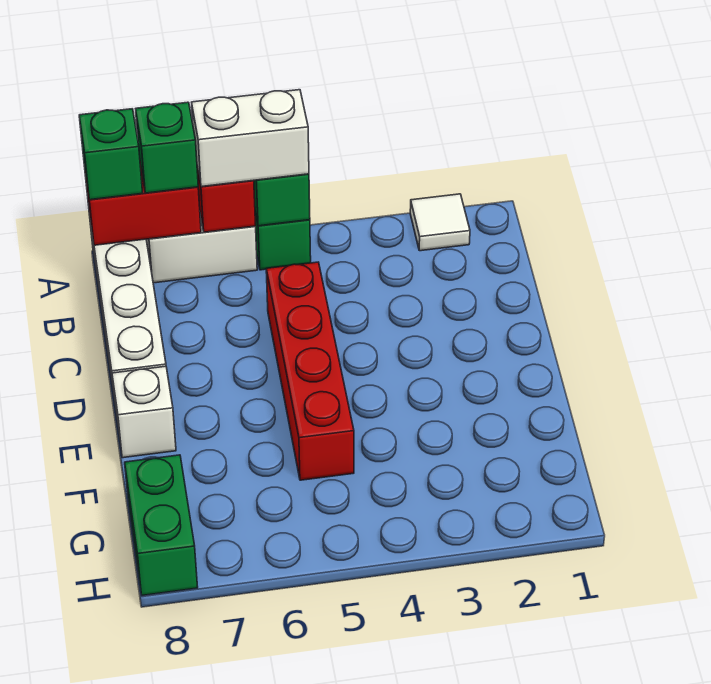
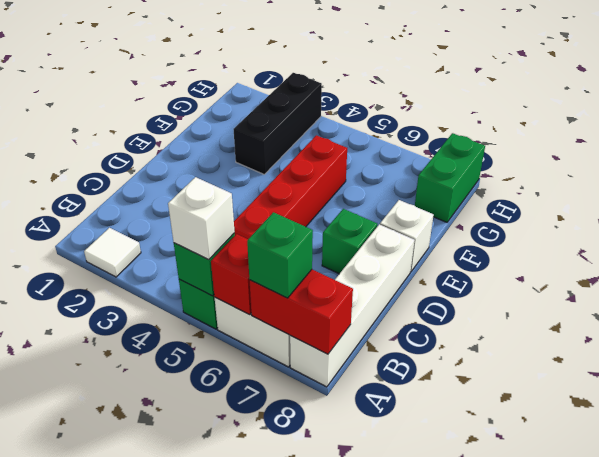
white 1x2 brick [192,90,309,187] -> white 1x1 brick [168,177,235,260]
green 1x1 brick [79,109,143,200] -> green 1x1 brick moved to [322,209,377,274]
none -> black 1x3 brick [234,73,322,174]

